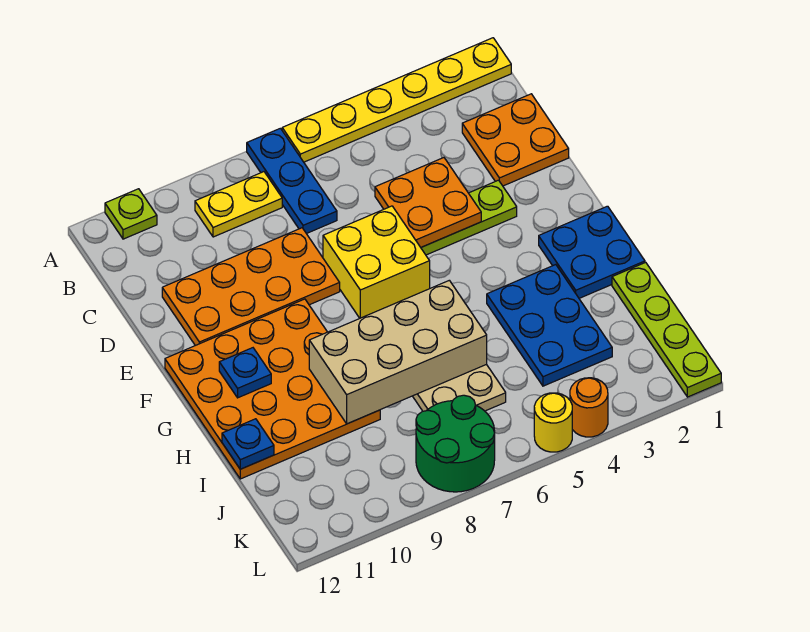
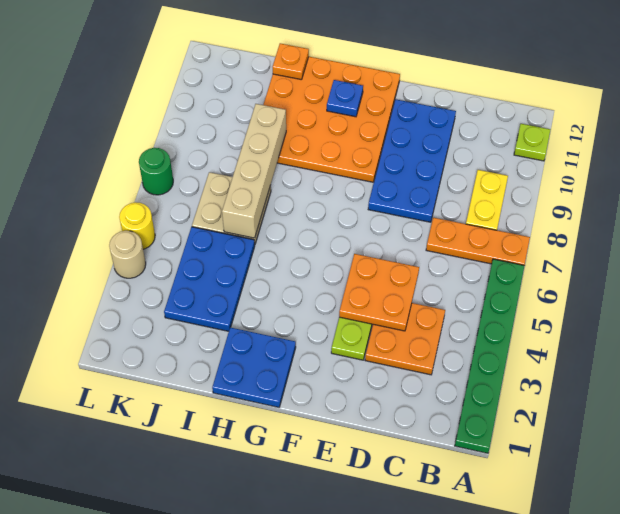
yellow 1x6 plate [282,38,511,162] -> green 1x6 plate [455,259,525,453]
blue 1x3 plate [247,128,337,234] -> orange 1x3 plate [426,218,530,265]
orange 2x2 plate [462,94,569,186] -> orange 2x2 plate moved to [365,303,445,375]
orange 2x4 plate [162,228,340,346] -> blue 2x4 plate [368,99,456,222]
yellow 2x2 brick [323,206,430,318] -> none
blue 2x3 plate [487,265,612,386] -> blue 2x3 plate turned to [164,227,255,331]
tan 2x4 brick [309,280,487,424] -> tan 1x4 brick [222,104,286,238]
lime 1x4 plate [612,262,721,397] -> none
blue 1x1 plate [222,419,274,469] -> orange 1x1 plate [273,43,309,80]
green 2x2 round brick [416,395,495,492] -> green 1x1 round brick [139,148,173,195]
orange 1x1 round brick [570,378,608,437] -> tan 1x1 round brick [109,231,146,278]

